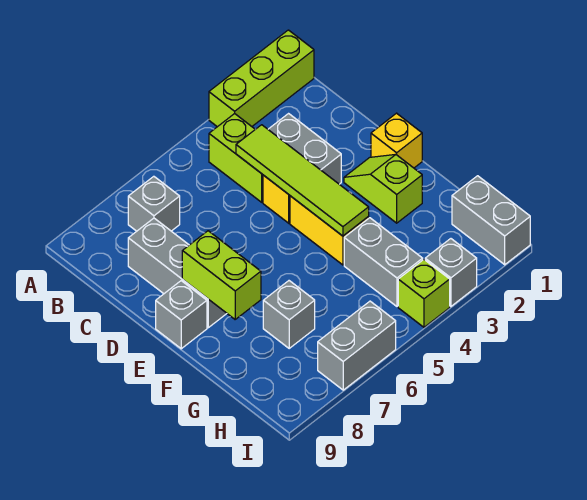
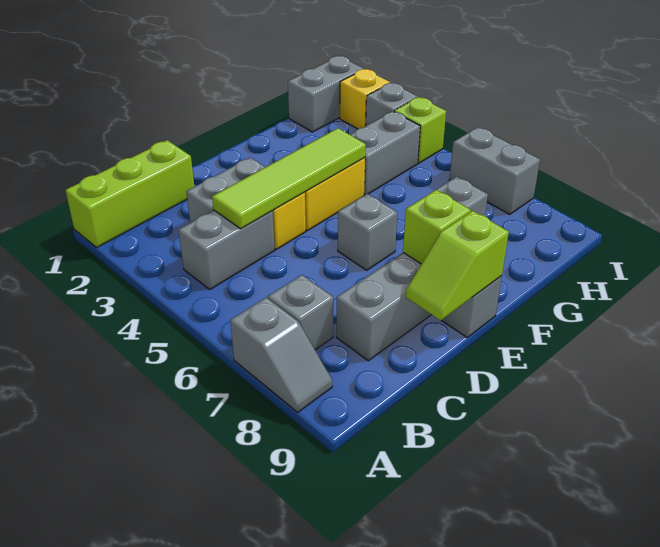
lime 1x3 brick [209,30,314,127] -> lime 1x3 brick turned to [65,140,194,247]
none -> grey 1x2 slope [230,298,332,412]
lime 1x2 brick [209,114,263,202] -> grey 1x2 brick [179,210,275,289]
yellow 1x1 brick [371,113,422,168] -> yellow 1x1 brick moved to [340,69,390,129]
lime 1x2 slope [344,154,422,223] -> lime 1x2 slope moved to [406,211,509,320]
none -> grey 1x1 brick [338,194,397,270]
lime 1x2 brick [182,231,261,319] -> lime 1x1 brick [403,190,471,264]

